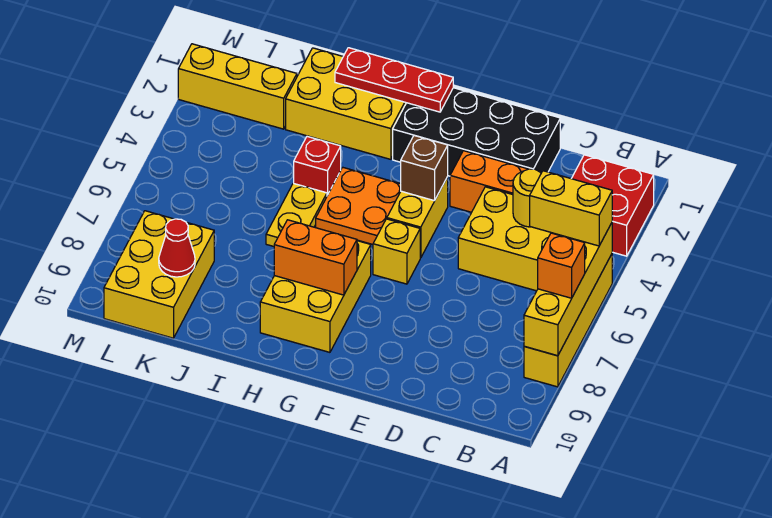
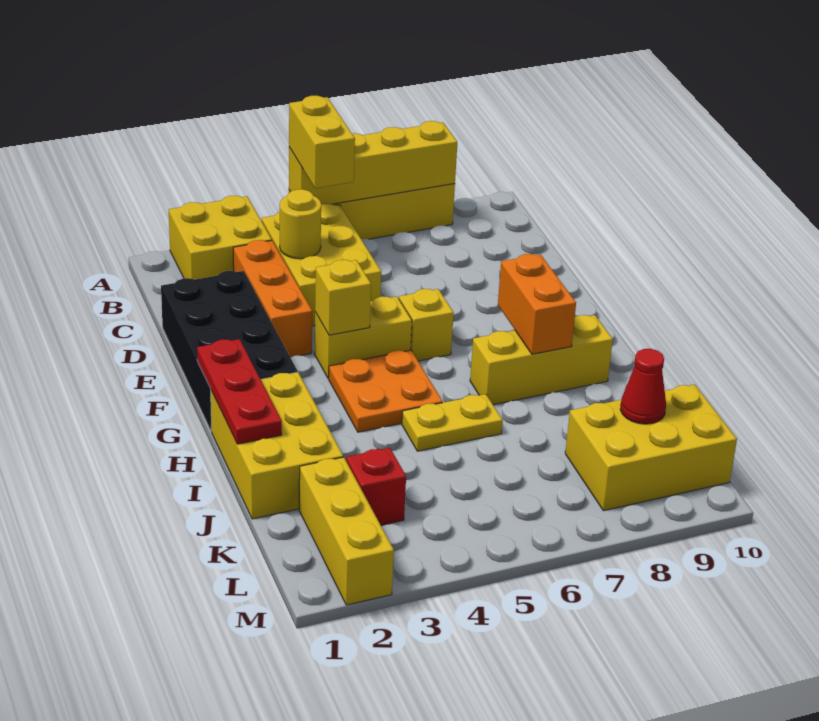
red 2x2 brick [571,155,654,256] -> yellow 2x2 brick [169,196,272,280]
orange 1x1 brick [538,233,585,298] -> none
brown 1x1 brick [401,135,448,201] -> yellow 1x1 brick [315,260,371,335]
yellow 2x3 brick [260,241,371,352] -> yellow 1x3 brick [470,315,613,405]
red 1x1 brick [294,137,341,196] -> red 1x1 brick moved to [346,448,406,525]

